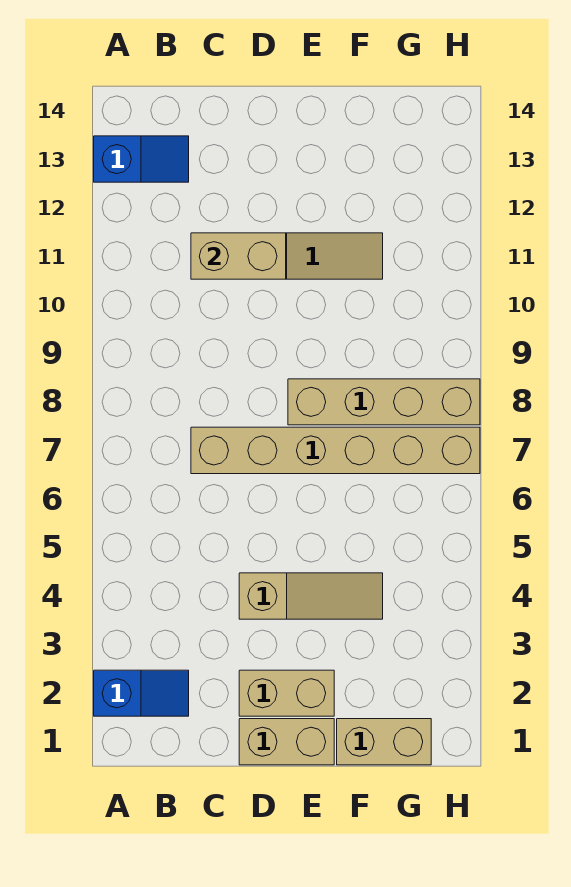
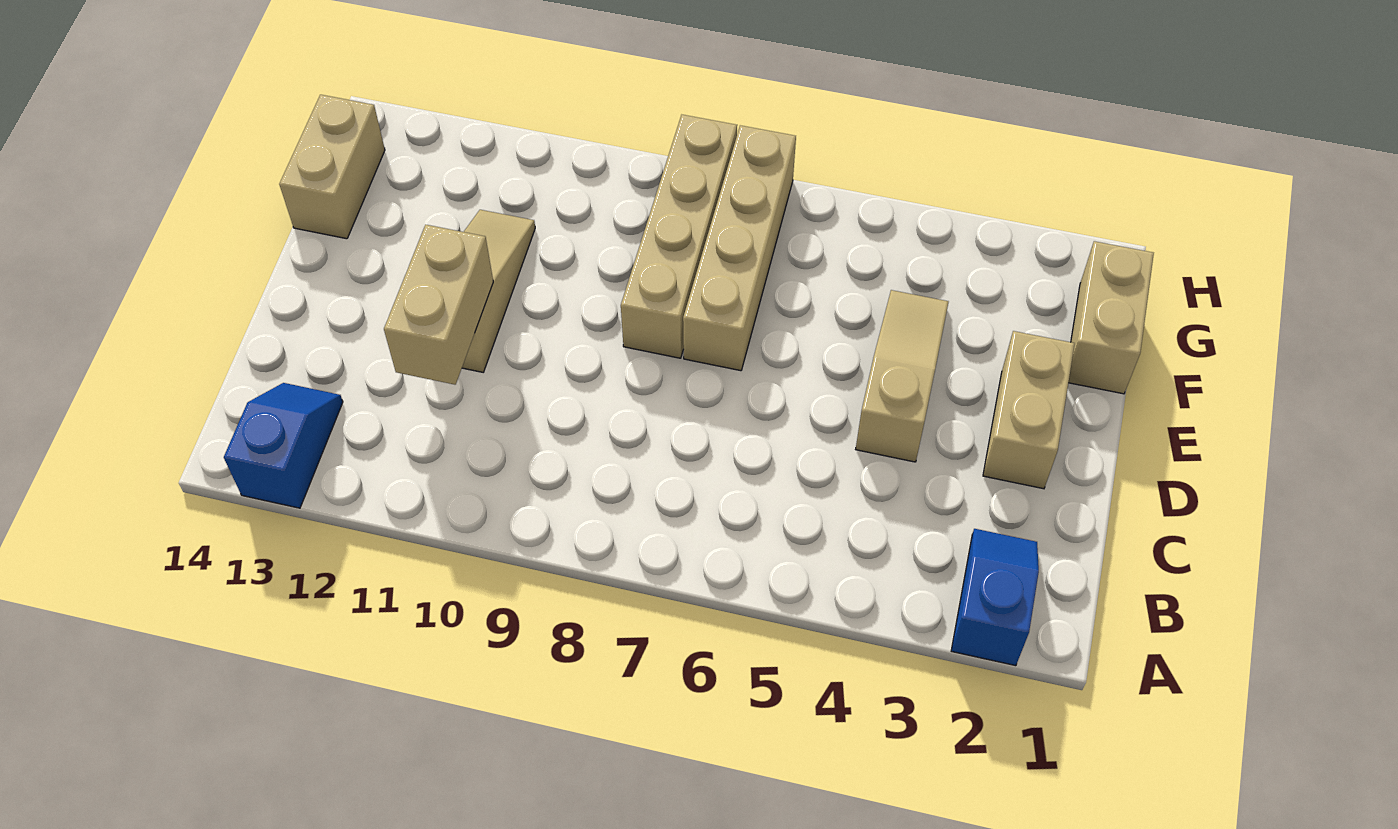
tan 1x6 brick [191,427,480,474] -> tan 1x4 brick [683,125,796,371]
tan 1x2 brick [239,719,334,765] -> tan 1x2 brick moved to [279,95,385,239]

